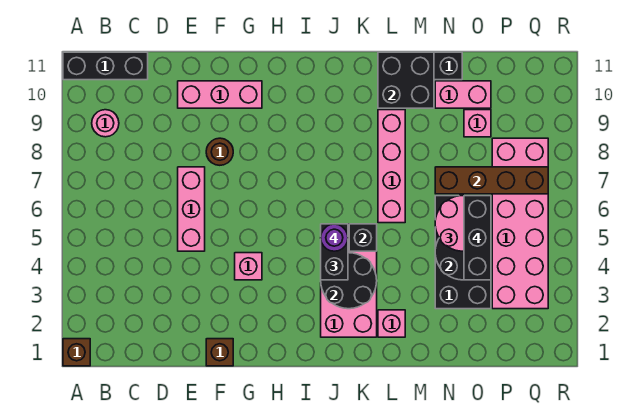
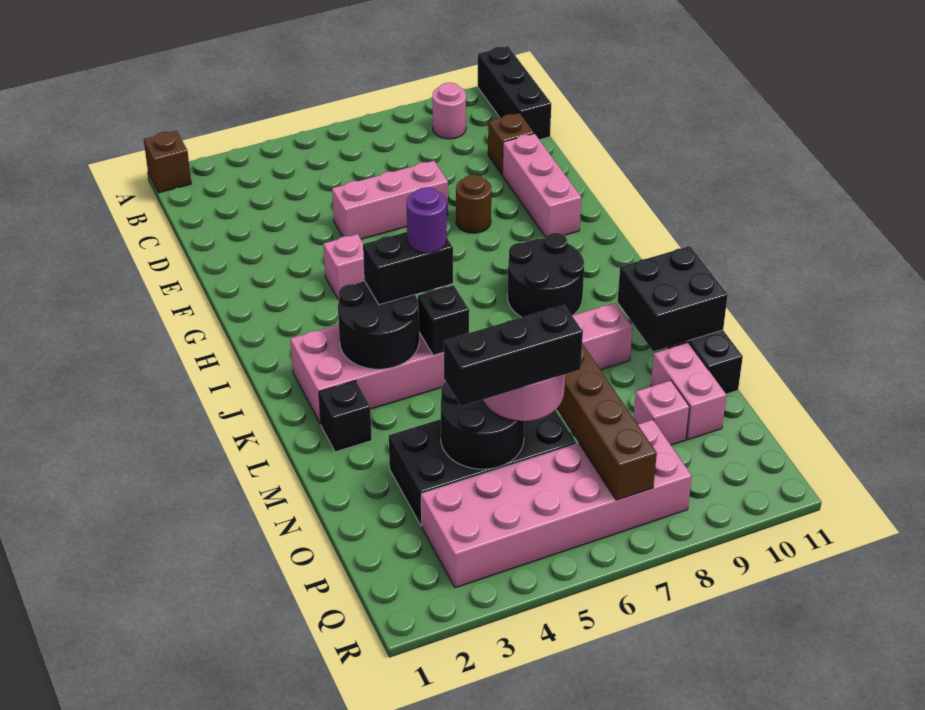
brown 1x1 brick [206,339,233,366] -> brown 1x1 brick moved to [488,113,534,174]
none -> black 2x2 round brick [507,233,584,317]
pink 1x1 brick [378,310,405,337] -> black 1x1 brick [319,381,372,452]

